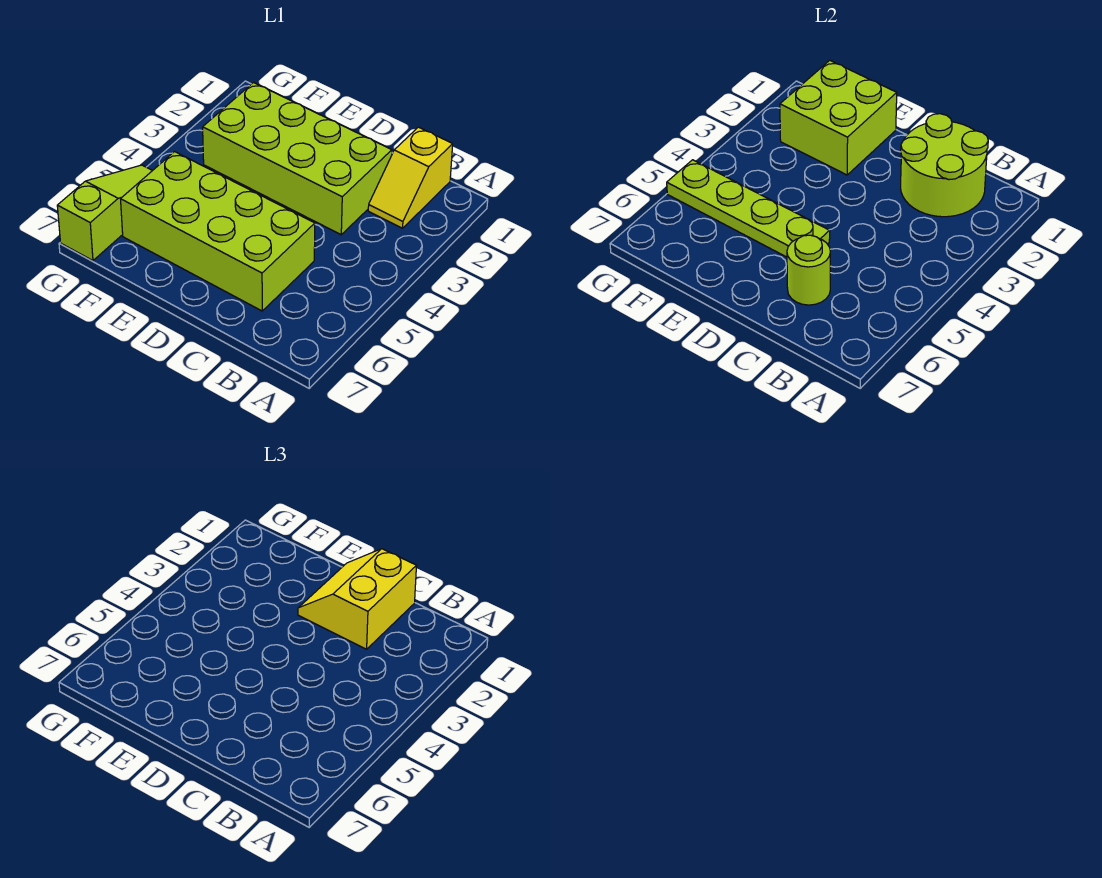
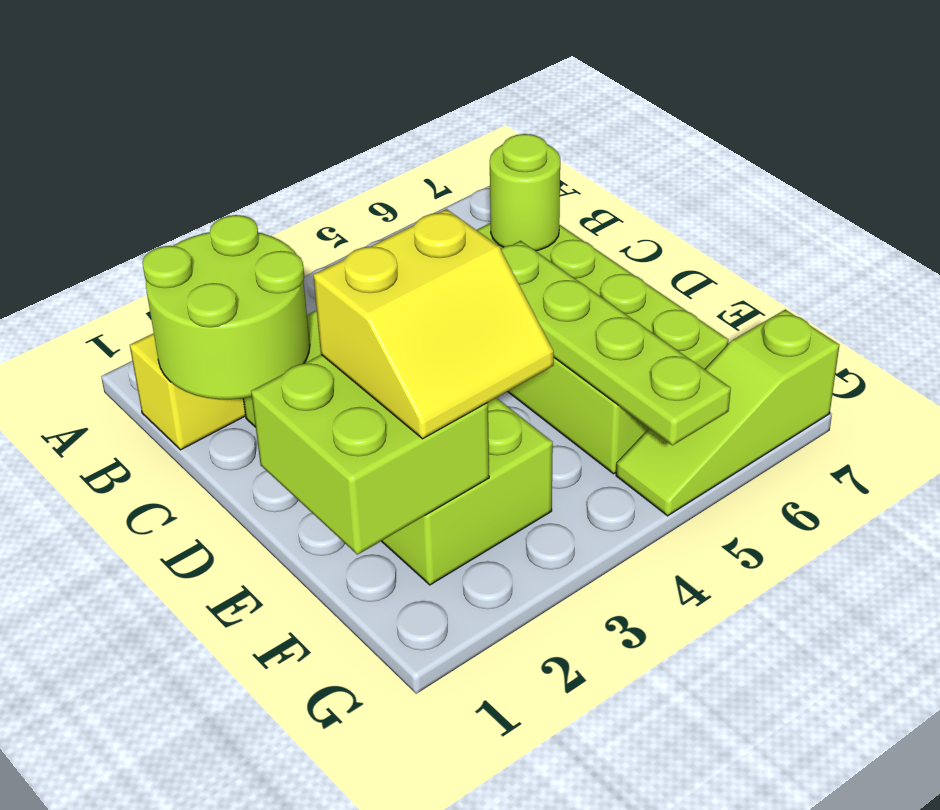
yellow 2x2 slope [298,549,416,649] -> yellow 2x2 slope moved to [313,209,554,439]

